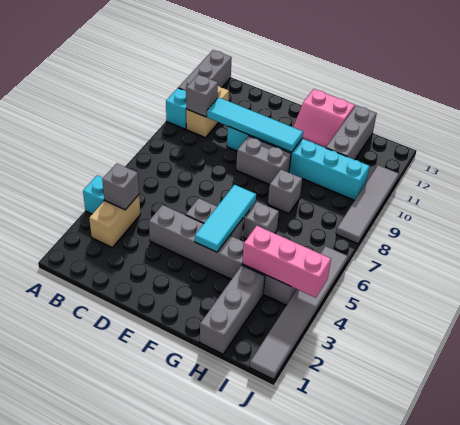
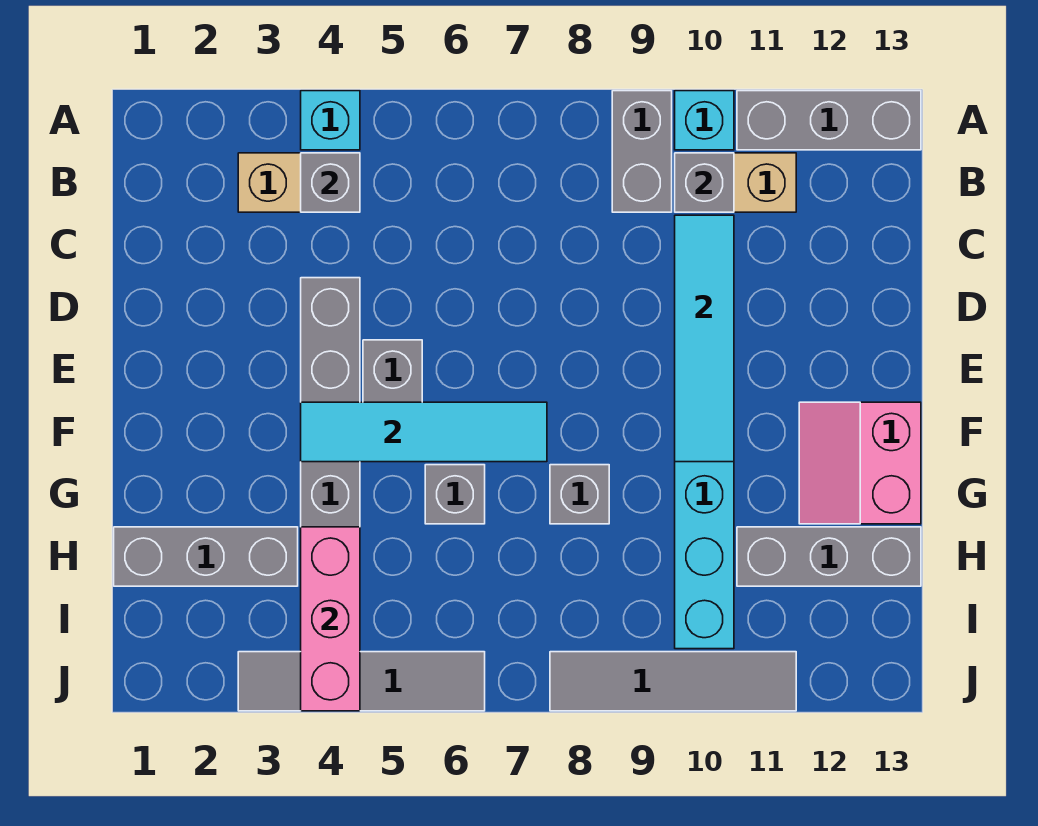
grey 1x2 brick [236,136,291,185] -> grey 1x2 brick moved to [612,91,672,212]
cyan 1x3 tile [195,185,256,252] -> cyan 1x4 tile [301,402,547,462]
grey 1x6 tile [250,246,348,379] -> grey 1x4 tile [238,652,485,711]

